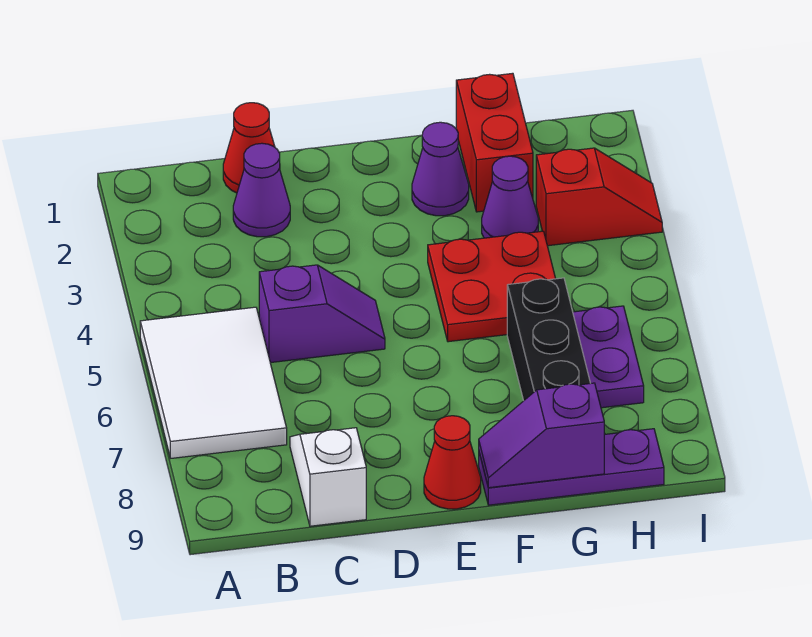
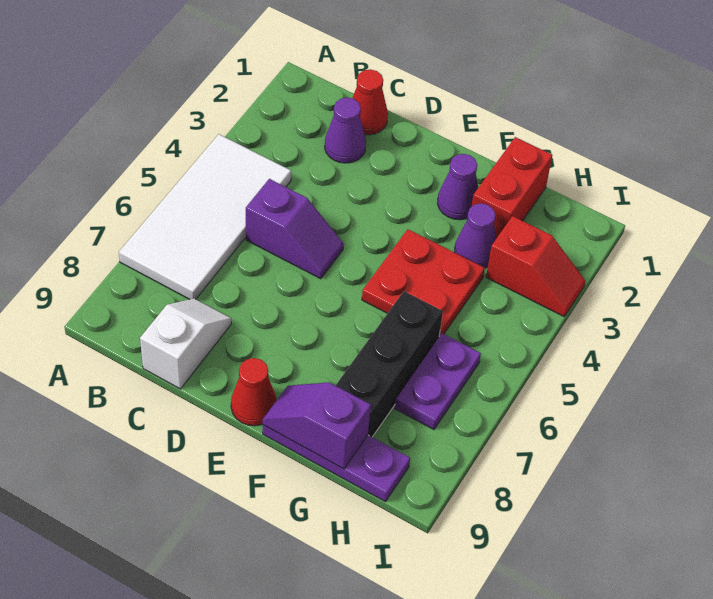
white 2x3 tile [140,307,287,458] -> white 2x4 tile [119,134,291,300]

